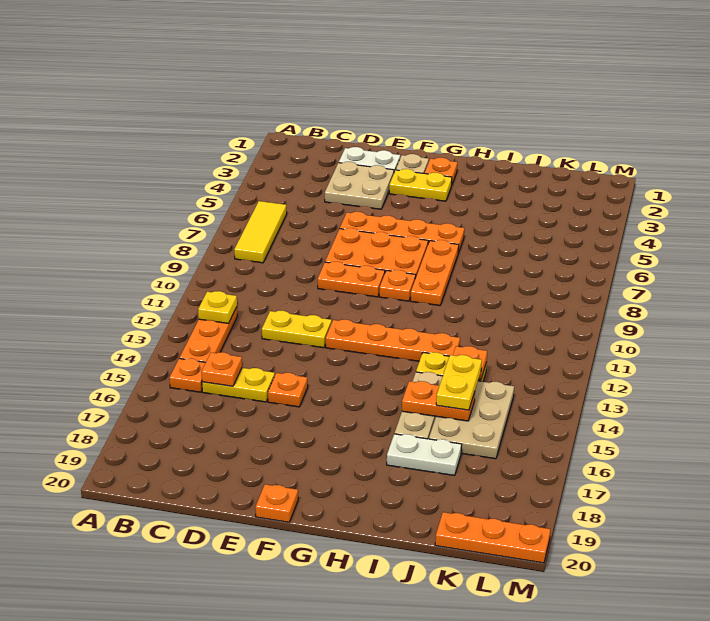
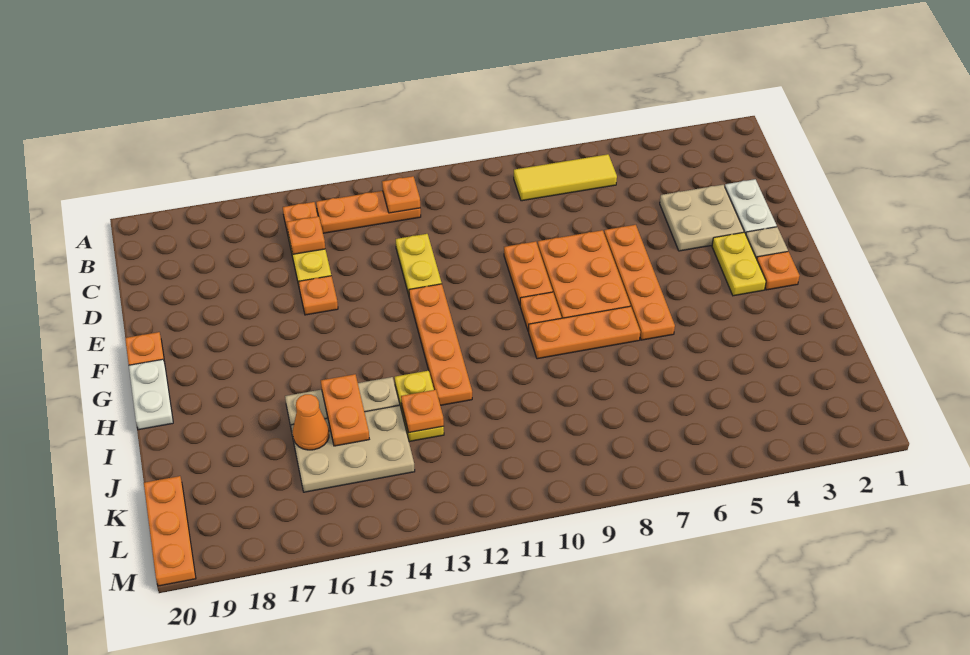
yellow 1x1 plate [198,291,237,323] -> orange 1x1 plate [382,176,420,213]
white 1x2 plate [387,434,462,476] -> white 1x2 plate moved to [129,359,173,430]
yellow 1x2 plate [436,355,482,410] -> none
none -> orange 1x1 cone [293,394,329,450]

